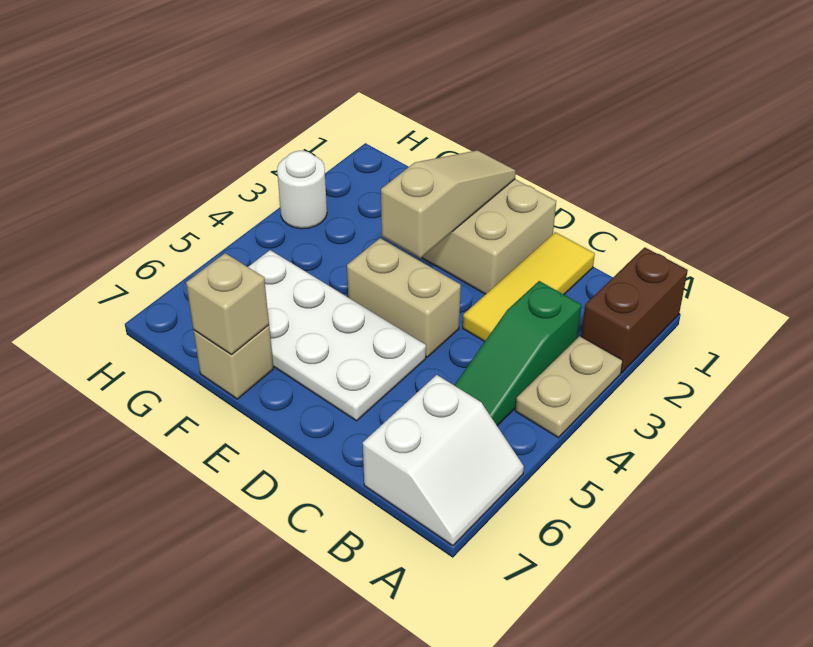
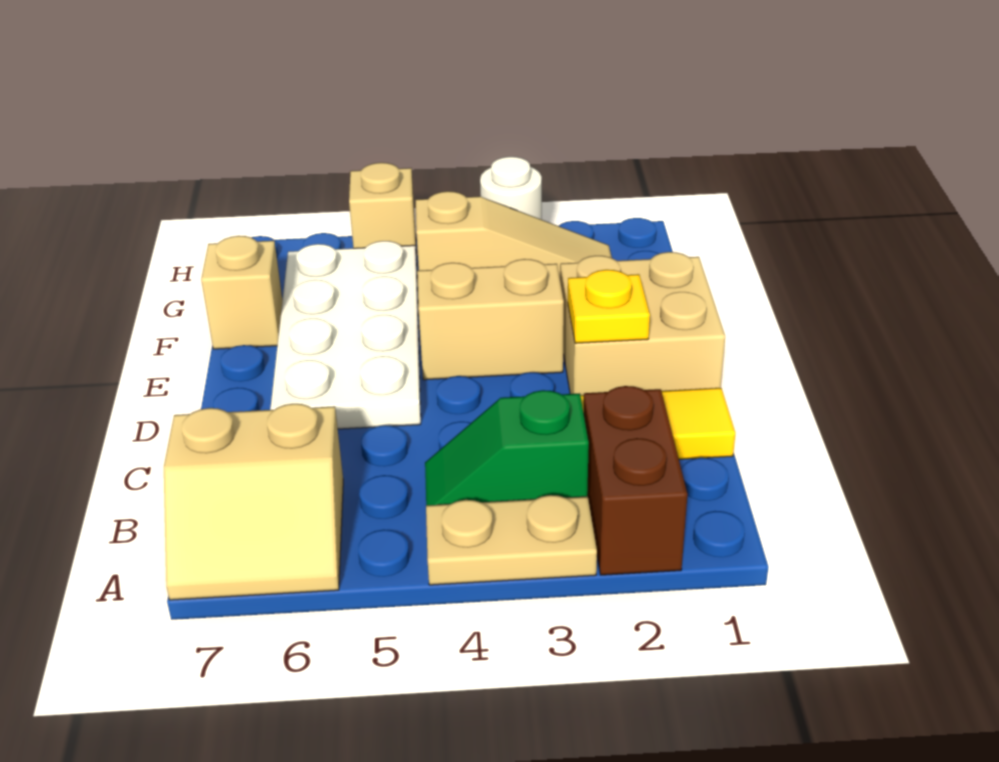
brown 1x2 brick [581,248,688,373] -> brown 1x2 brick turned to [583,386,688,575]
white 2x2 slope [363,375,524,546] -> tan 2x2 slope [164,404,343,600]
green 1x3 slope [454,281,581,426] -> green 1x2 slope [425,390,589,505]
none -> yellow 1x1 plate [568,270,650,343]
tan 1x2 brick [347,238,461,357] -> tan 1x2 brick turned to [417,259,564,380]
tan 1x3 slope [381,150,516,258] -> tan 1x3 slope moved to [415,191,612,277]
tan 1x1 brick [186,253,269,355] -> tan 1x1 brick moved to [349,163,417,264]

